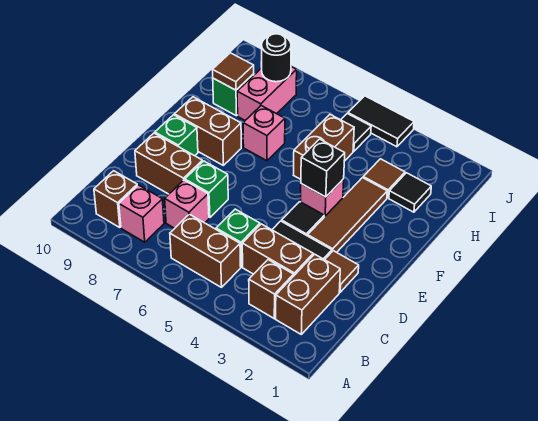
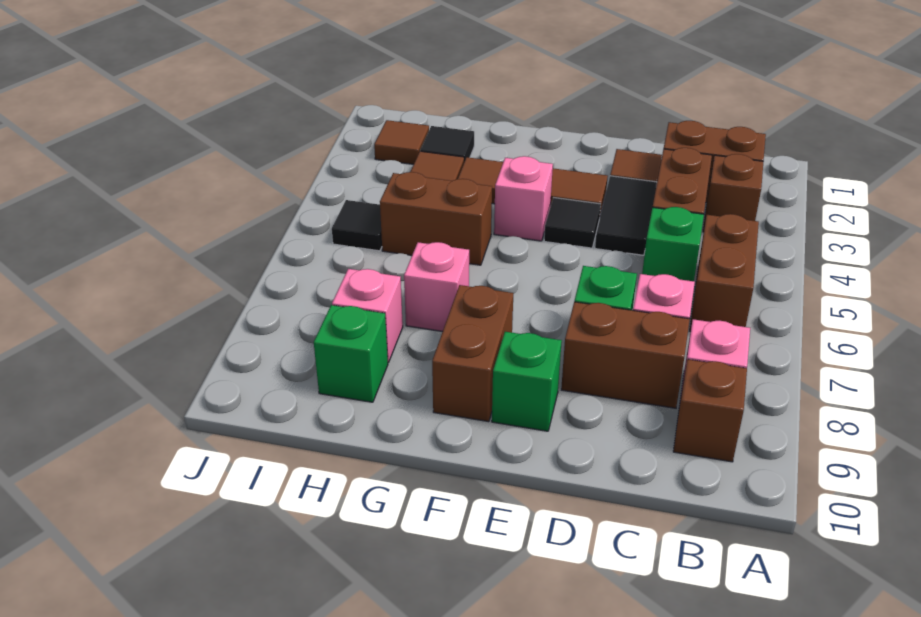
brown 1x2 brick [135,133,202,194] -> brown 1x2 brick turned to [561,302,690,408]
black 1x1 brick [301,139,345,197] -> none
pink 1x2 brick [237,67,297,120] -> pink 1x1 brick [332,269,403,363]
brown 1x1 tile [213,53,254,90] -> brown 1x1 tile moved to [374,120,429,164]
black 1x1 round brick [262,34,291,82] -> none
black 1x2 tile [348,96,414,147] -> none

